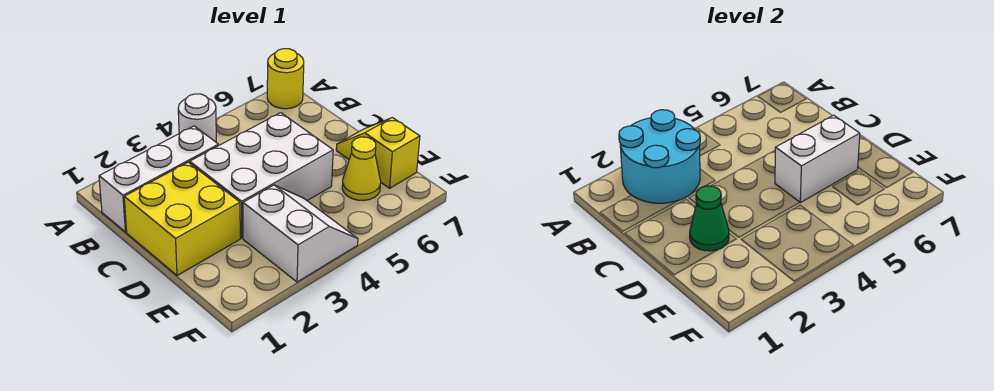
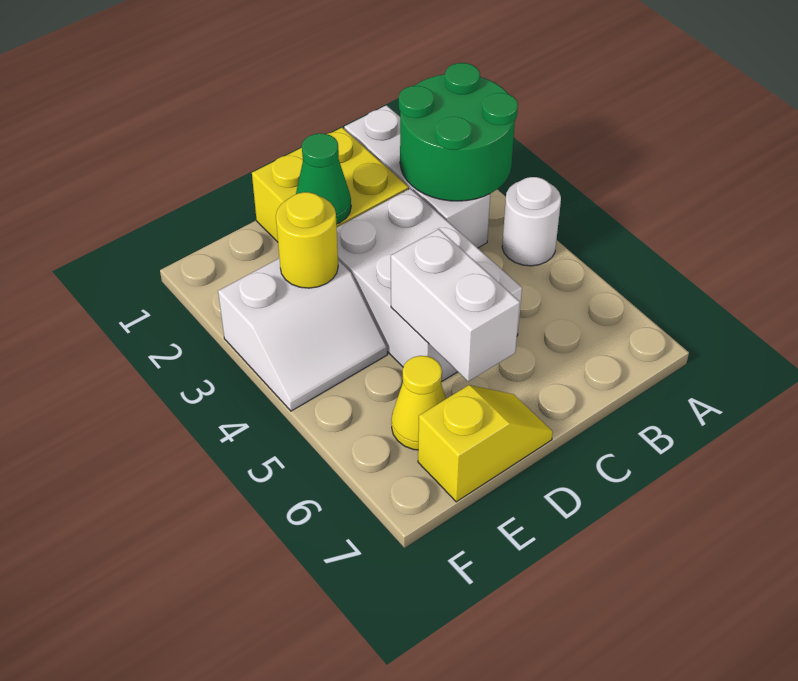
cyan 2x2 round brick [619,110,700,203] -> green 2x2 round brick [399,63,518,201]
yellow 1x1 round brick [267,49,304,109] -> yellow 1x1 round brick moved to [276,192,338,288]

